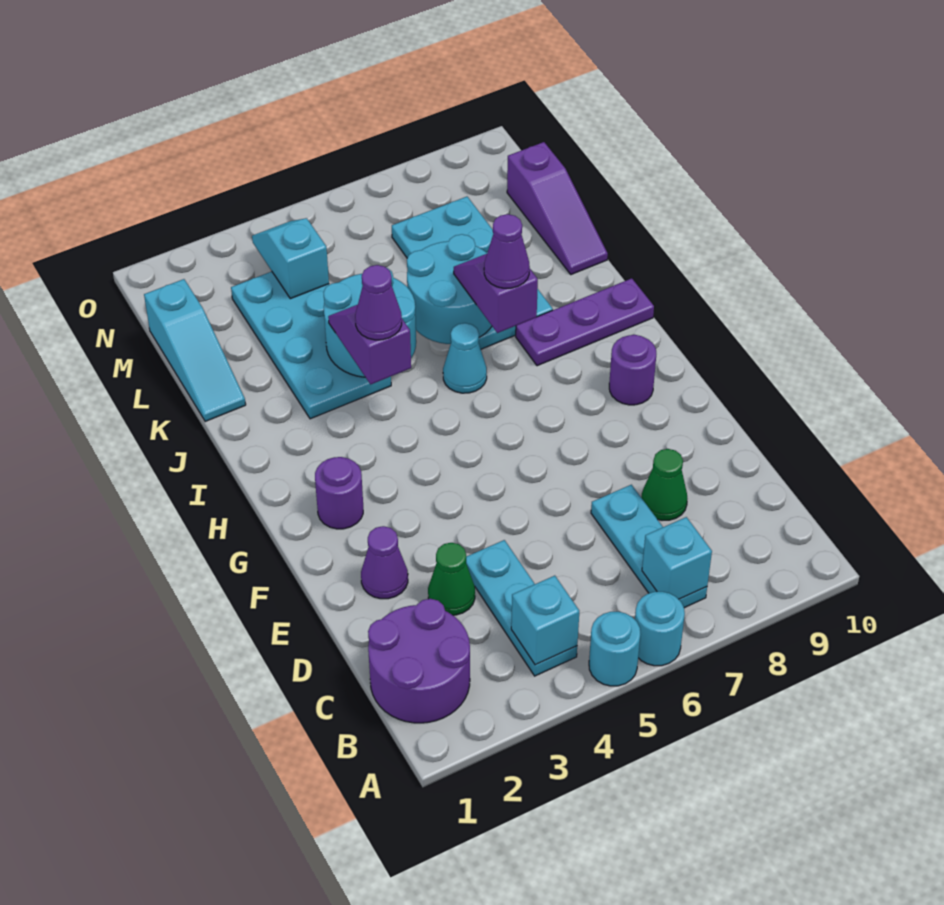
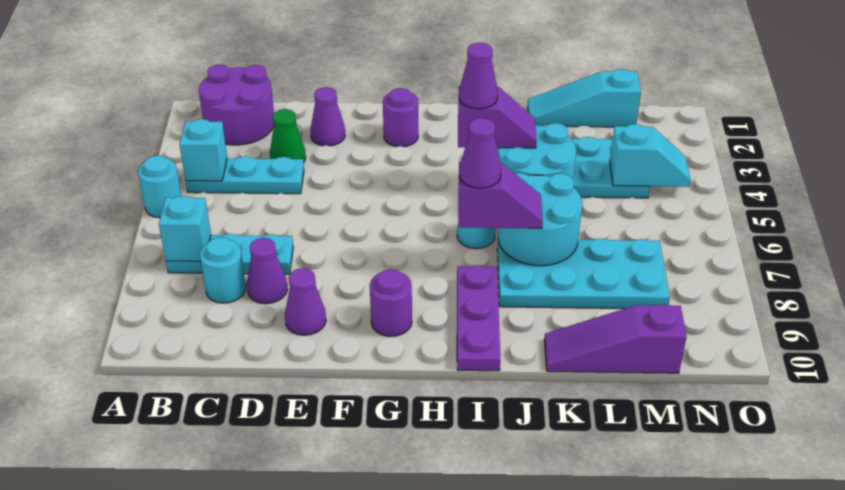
cyan 1x1 round brick [635,592,685,666] -> cyan 1x1 round brick moved to [200,237,246,303]
green 1x1 cone [641,449,687,520] -> purple 1x1 cone [247,238,288,304]
none -> purple 1x1 cone [285,268,326,335]

